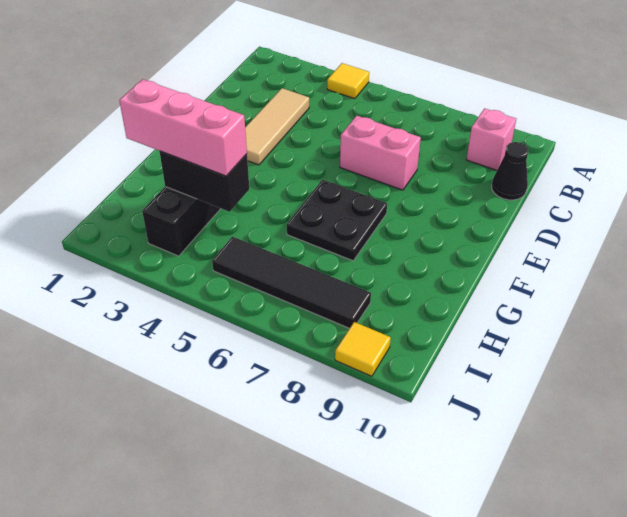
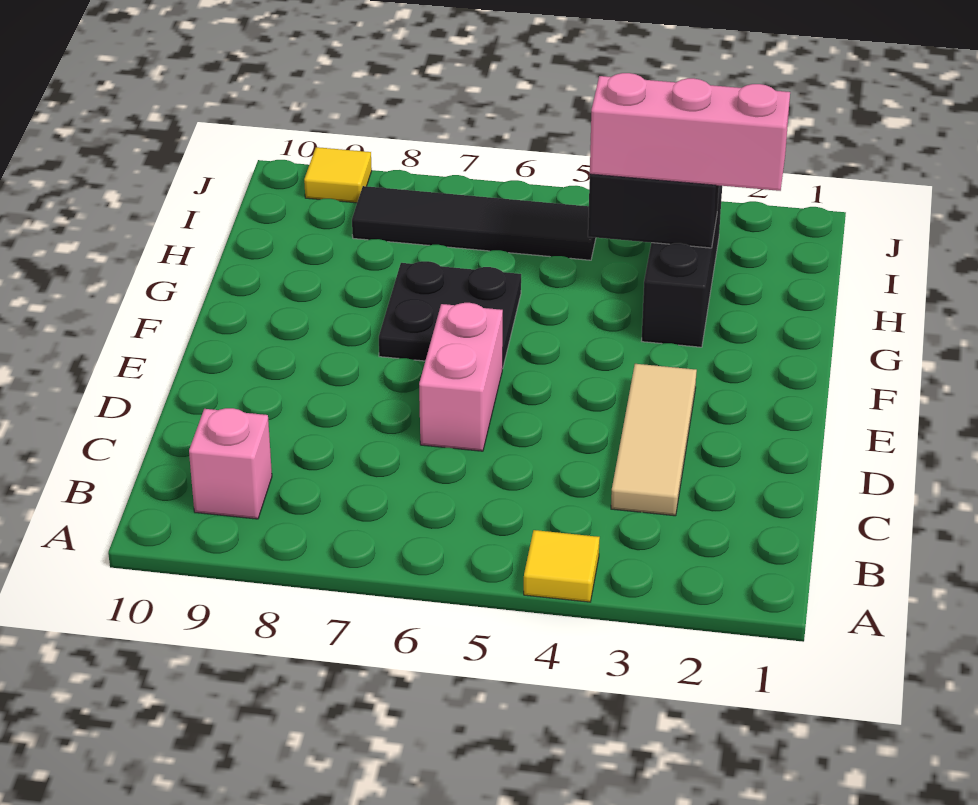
black 1x1 cone [492,142,528,200] -> none
pink 1x2 brick [340,116,421,190] -> pink 1x2 brick turned to [419,303,503,451]

